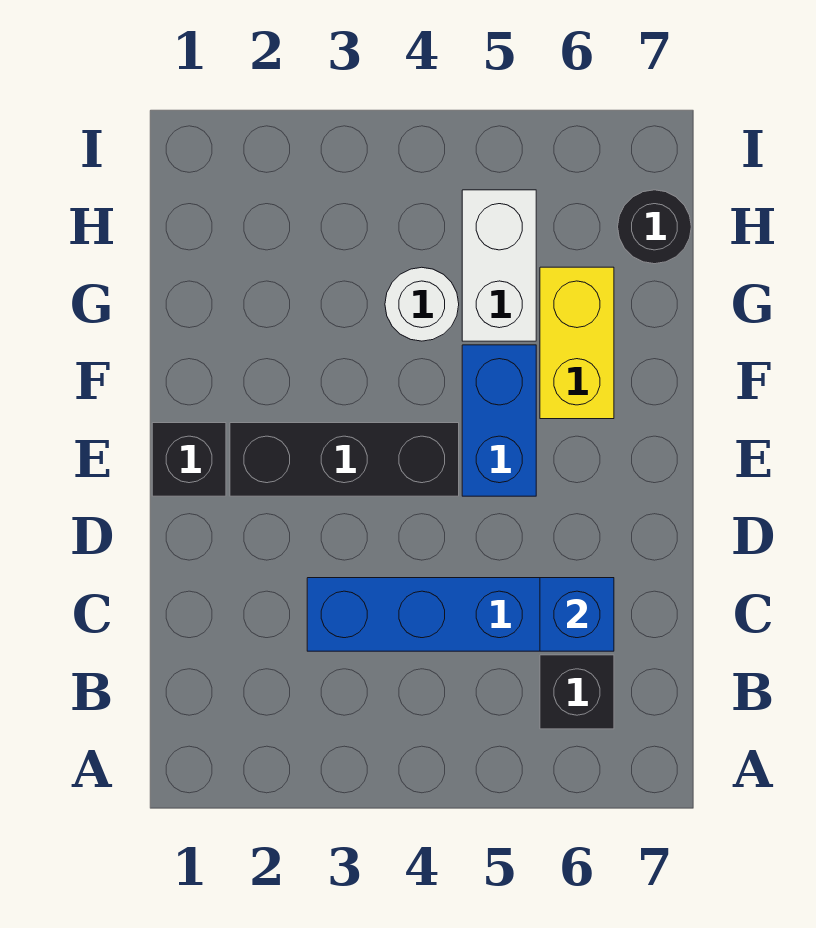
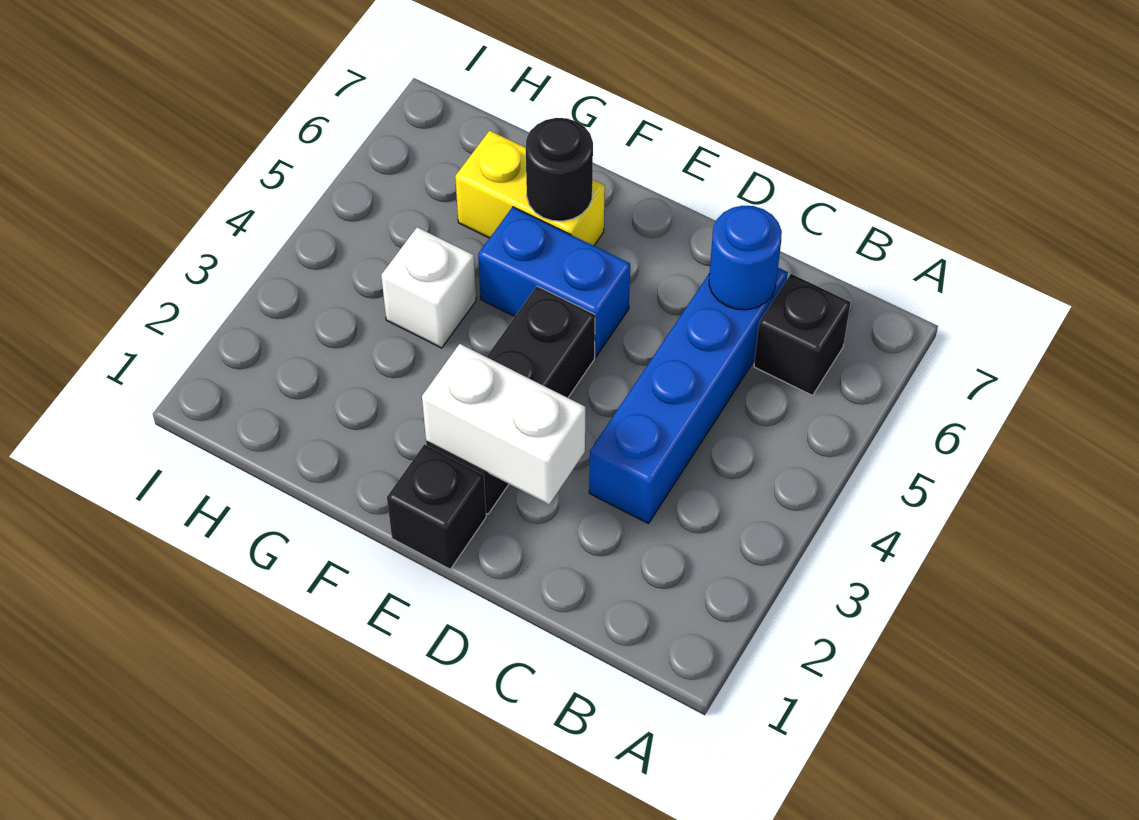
blue 1x1 brick [540,578,614,651] -> blue 1x1 round brick [709,206,782,310]
white 1x1 round brick [385,267,459,341] -> white 1x1 brick [381,227,476,348]
white 1x2 brick [462,190,536,341] -> white 1x2 brick moved to [422,344,585,504]
black 1x1 round brick [618,190,691,264] -> black 1x1 round brick moved to [526,118,593,221]

